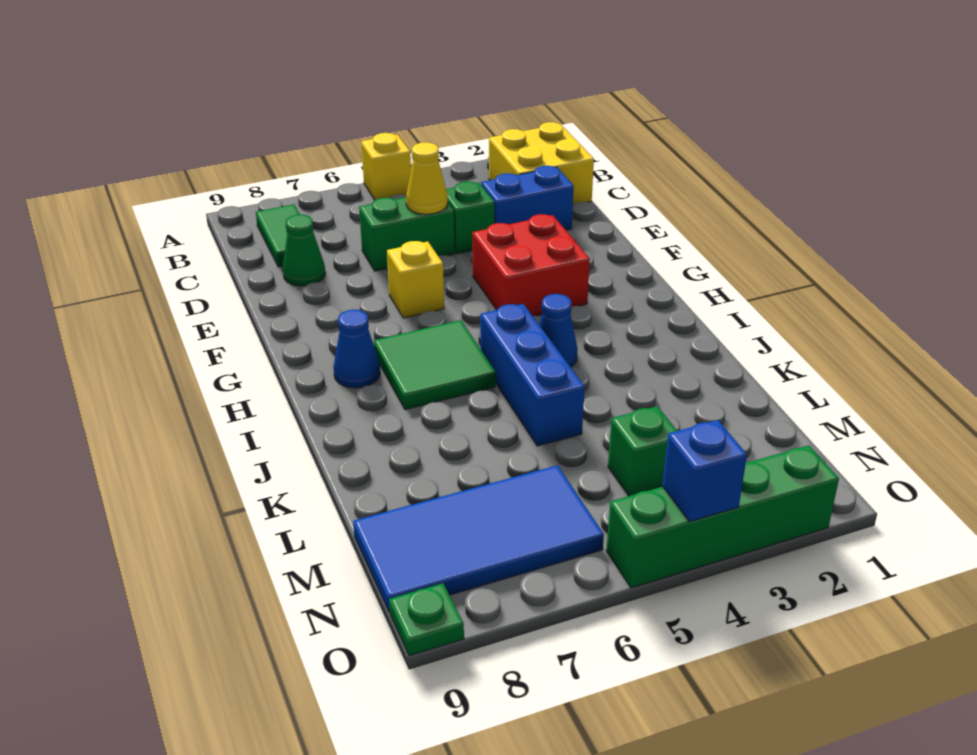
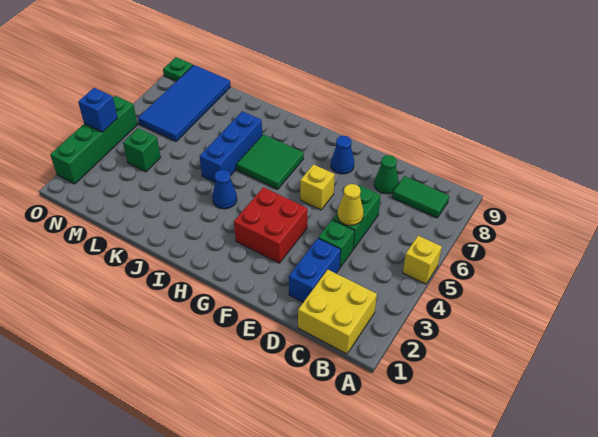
blue 1x1 cone [333,310,380,388] -> blue 1x1 cone moved to [331,136,354,174]
blue 1x3 brick [480,304,585,446] -> blue 1x3 brick turned to [200,111,262,182]

